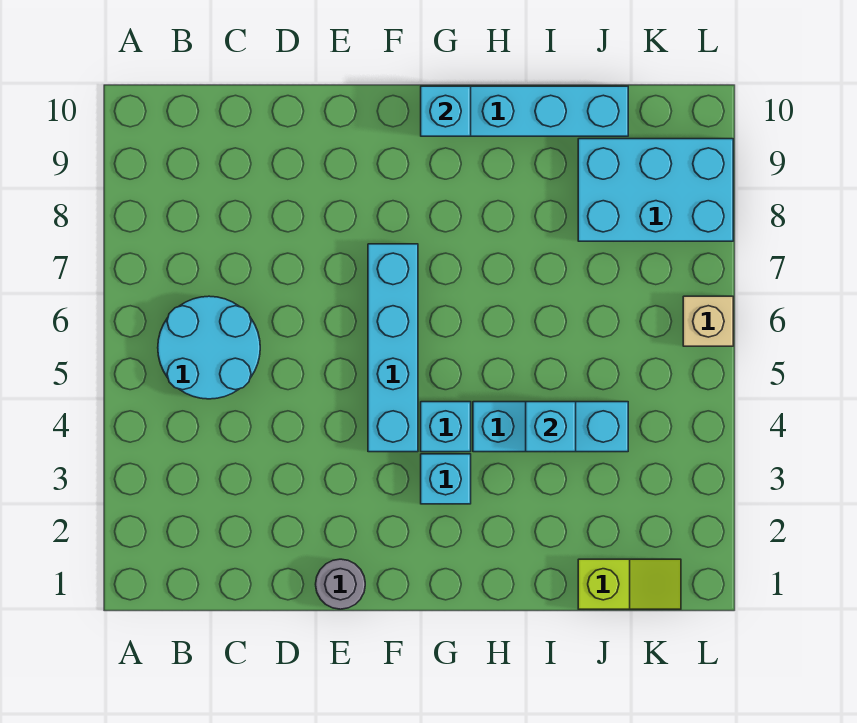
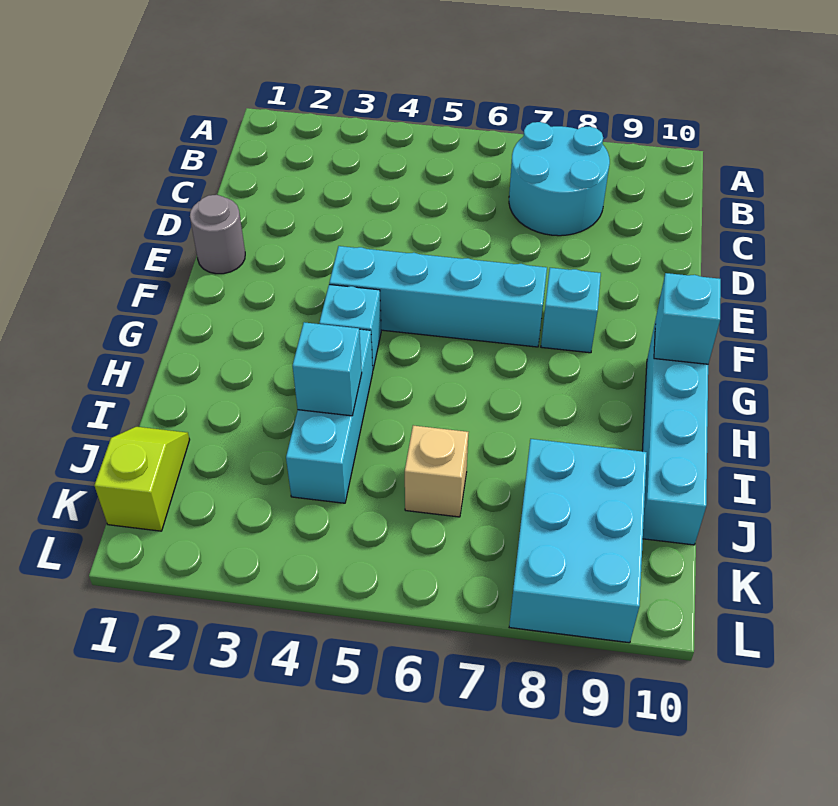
cyan 2x2 round brick [158,296,260,399] -> cyan 2x2 round brick moved to [509,122,610,236]
cyan 1x1 brick [421,454,471,504] -> cyan 1x1 brick moved to [541,268,601,353]
lime 1x2 slope [578,559,681,609] -> lime 1x2 slope turned to [94,427,190,531]
tan 1x1 brick [683,296,733,346] -> tan 1x1 brick moved to [405,426,468,517]

